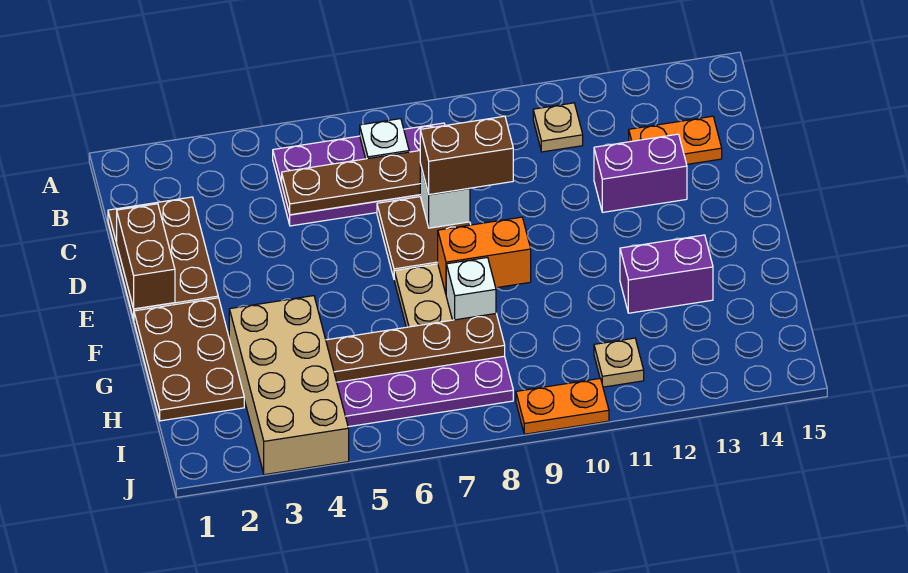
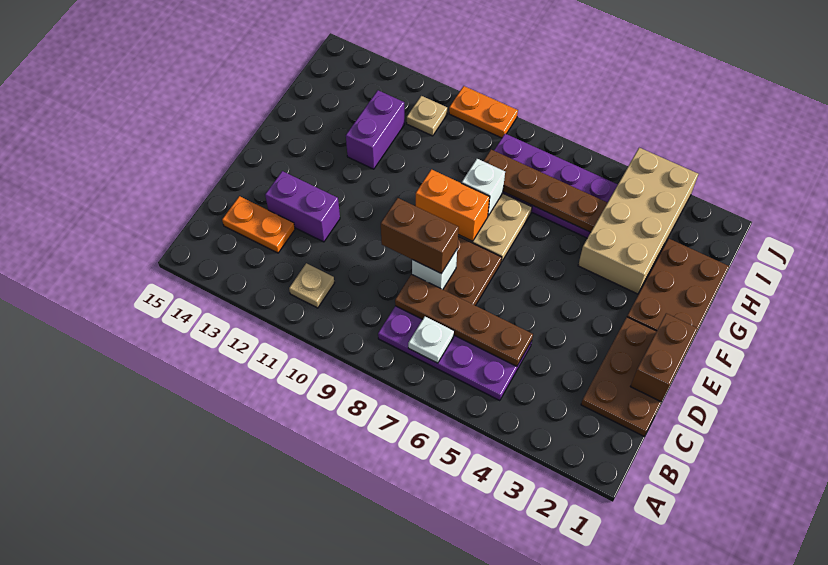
purple 1x2 brick [620,235,713,313] -> purple 1x2 brick turned to [346,90,405,169]

